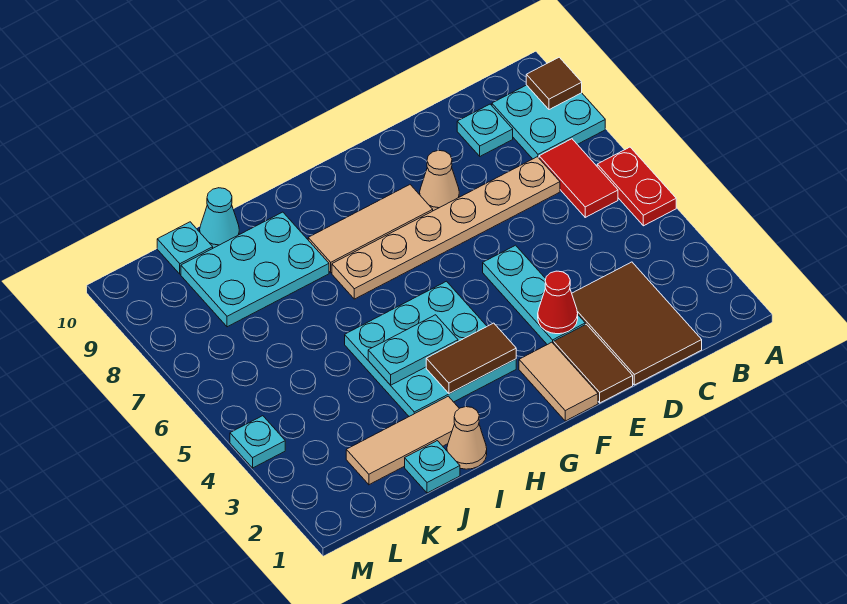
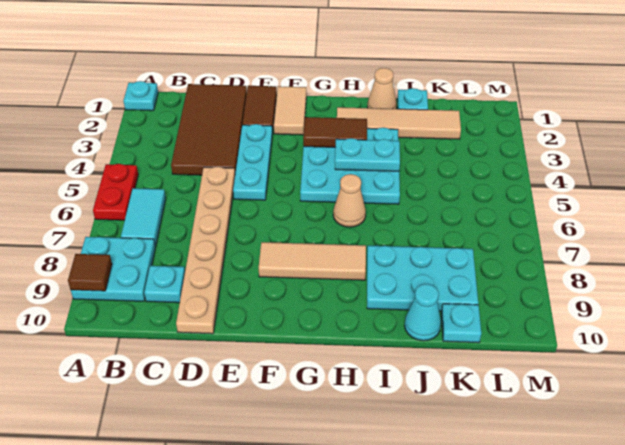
red 1x2 tile [539,139,618,217] -> cyan 1x2 tile [121,188,166,247]
brown 2x3 tile [572,262,702,385] -> brown 2x4 tile [171,84,247,175]
tan 1x6 plate [332,157,560,299] -> tan 1x6 plate turned to [176,167,235,334]
red 1x1 cone [538,271,578,334] -> none
tan 1x1 cone [420,150,459,211] -> tan 1x1 cone moved to [333,174,366,227]
tan 1x3 tile [346,396,459,485] -> tan 1x4 tile [337,107,461,139]
cyan 1x1 plate [230,416,285,468] -> cyan 1x1 plate moved to [124,81,158,111]

